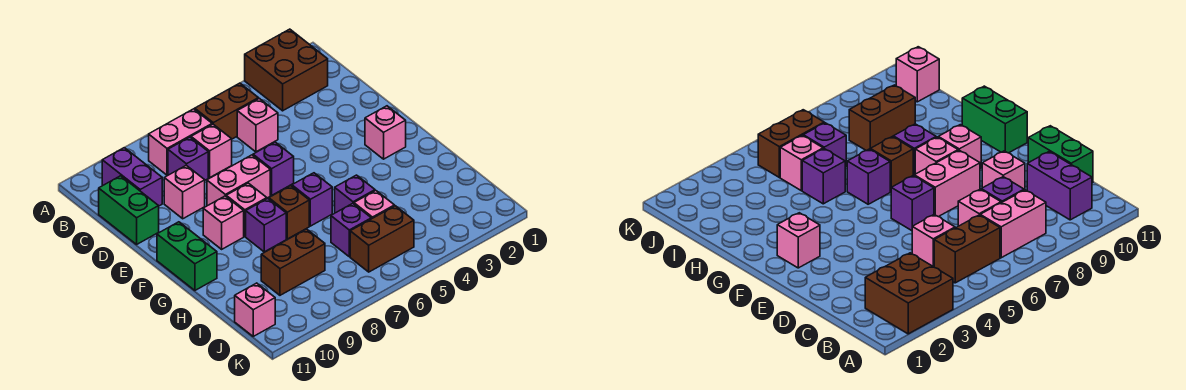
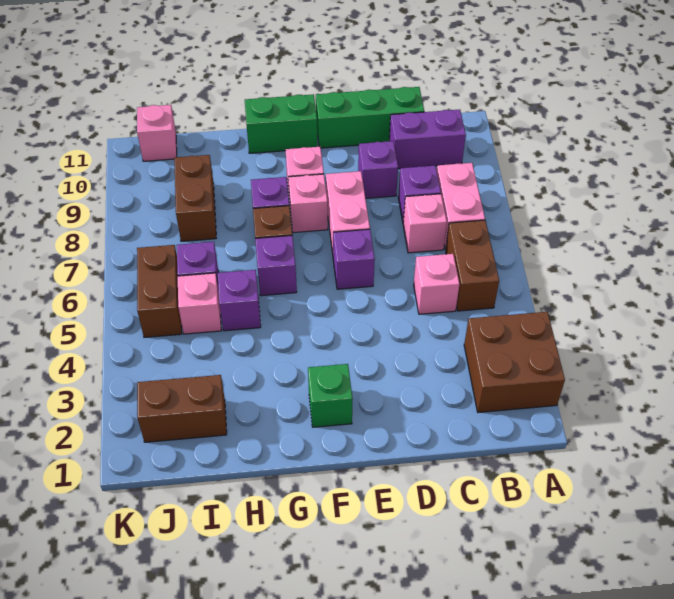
green 1x2 brick [99,176,159,244] -> green 1x3 brick [316,87,424,148]
pink 1x1 brick [164,165,205,219] -> purple 1x1 brick [358,141,398,198]
pink 1x1 brick [365,106,406,159] -> green 1x1 brick [308,364,353,427]
none -> brown 1x2 brick [137,375,227,442]

